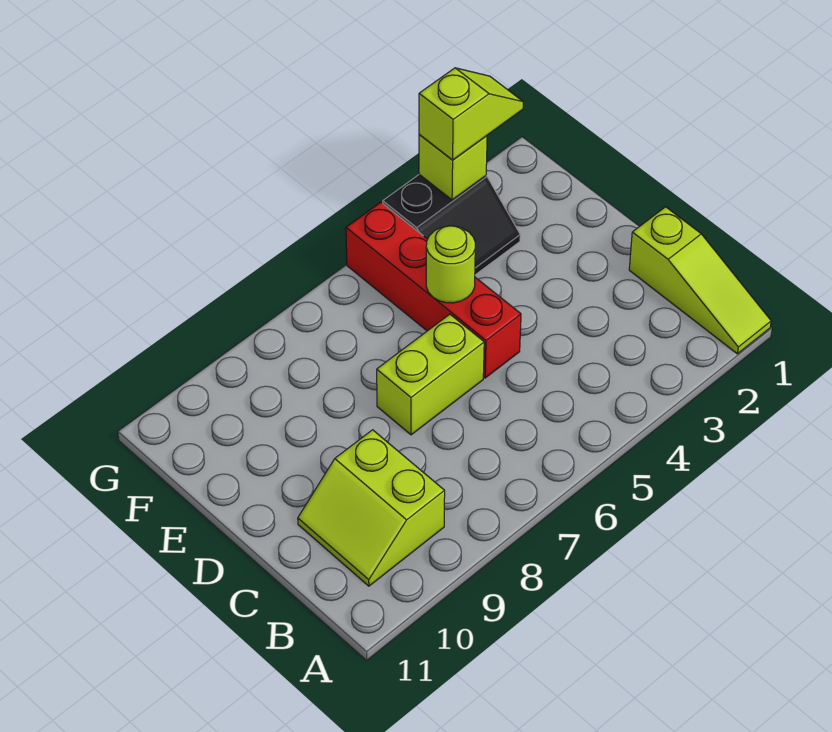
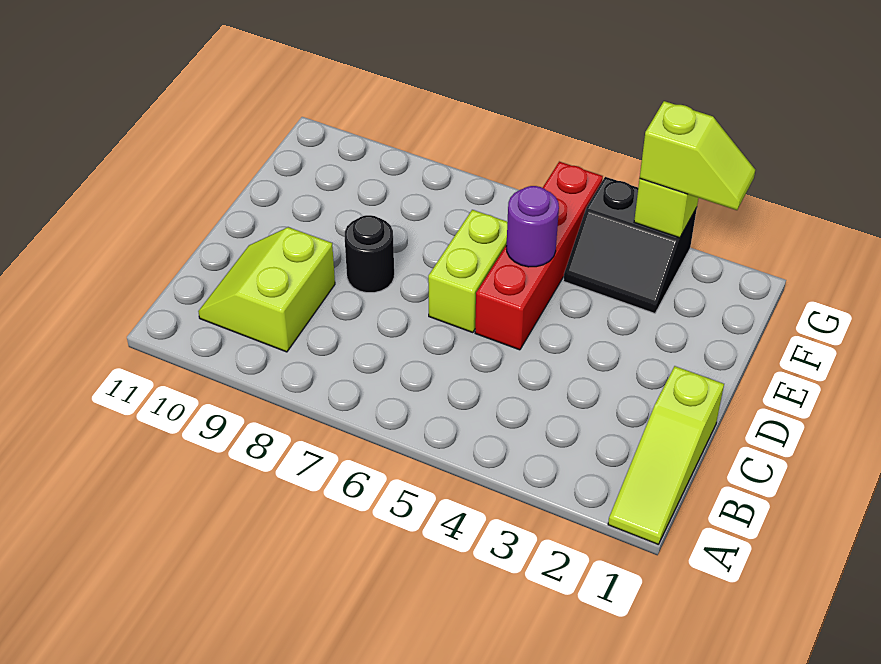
lime 1x2 brick [377,314,484,435] -> lime 1x2 brick turned to [428,210,507,333]
none -> black 1x1 round brick [345,215,394,293]
lime 1x1 round brick [426,226,475,303] -> purple 1x1 round brick [506,186,559,267]

